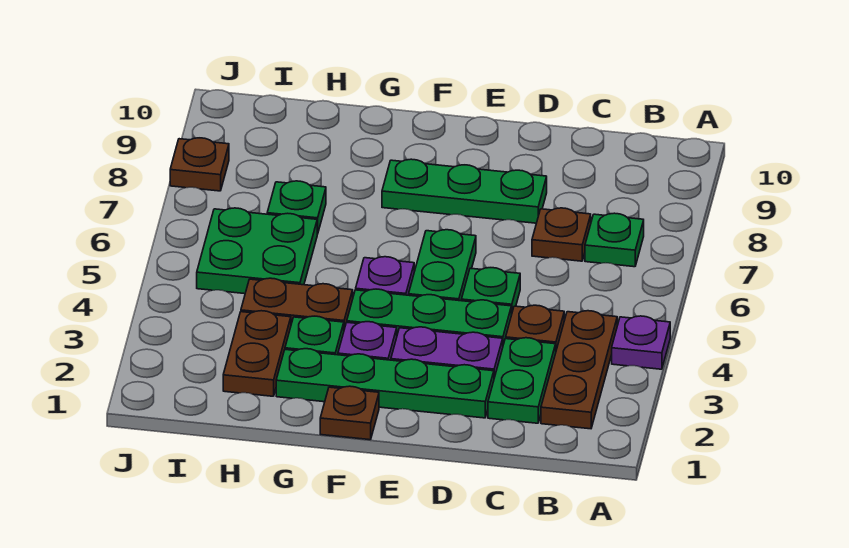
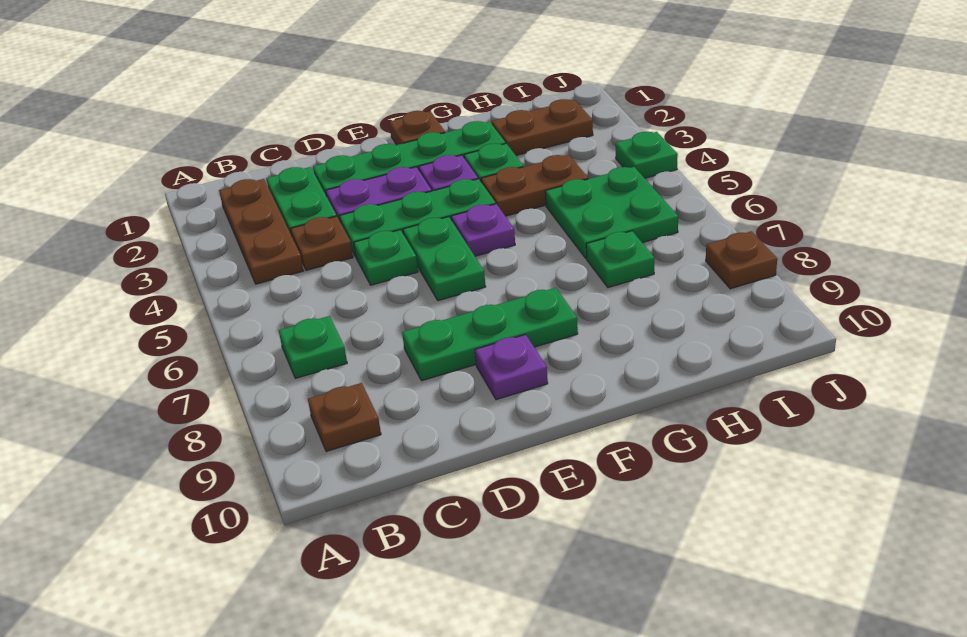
purple 1x1 plate [612,316,670,369] -> purple 1x1 plate moved to [475,335,548,400]
brown 1x1 plate [532,208,591,261] -> brown 1x1 plate moved to [308,383,381,452]
brown 1x2 plate [223,311,291,396] -> brown 1x2 plate turned to [492,99,593,156]
none -> green 1x1 plate [615,132,678,178]

